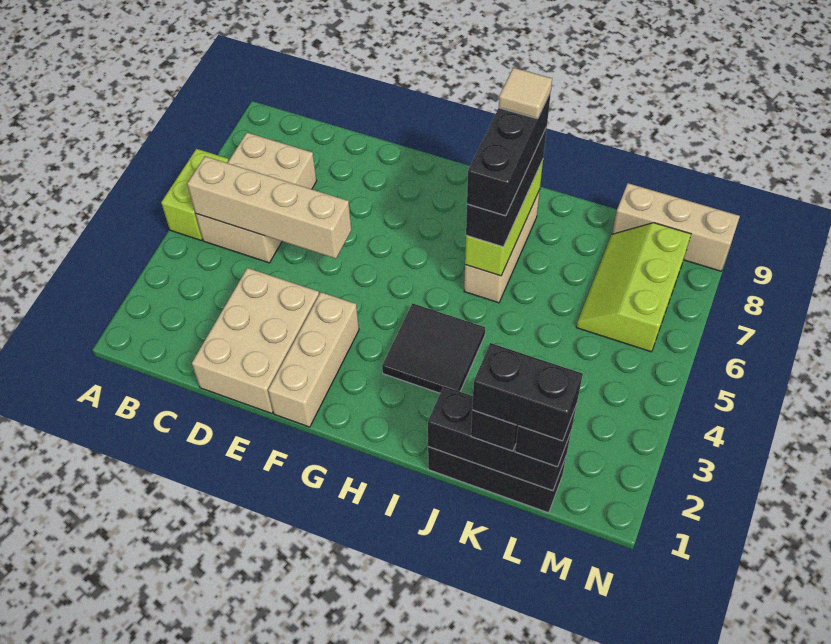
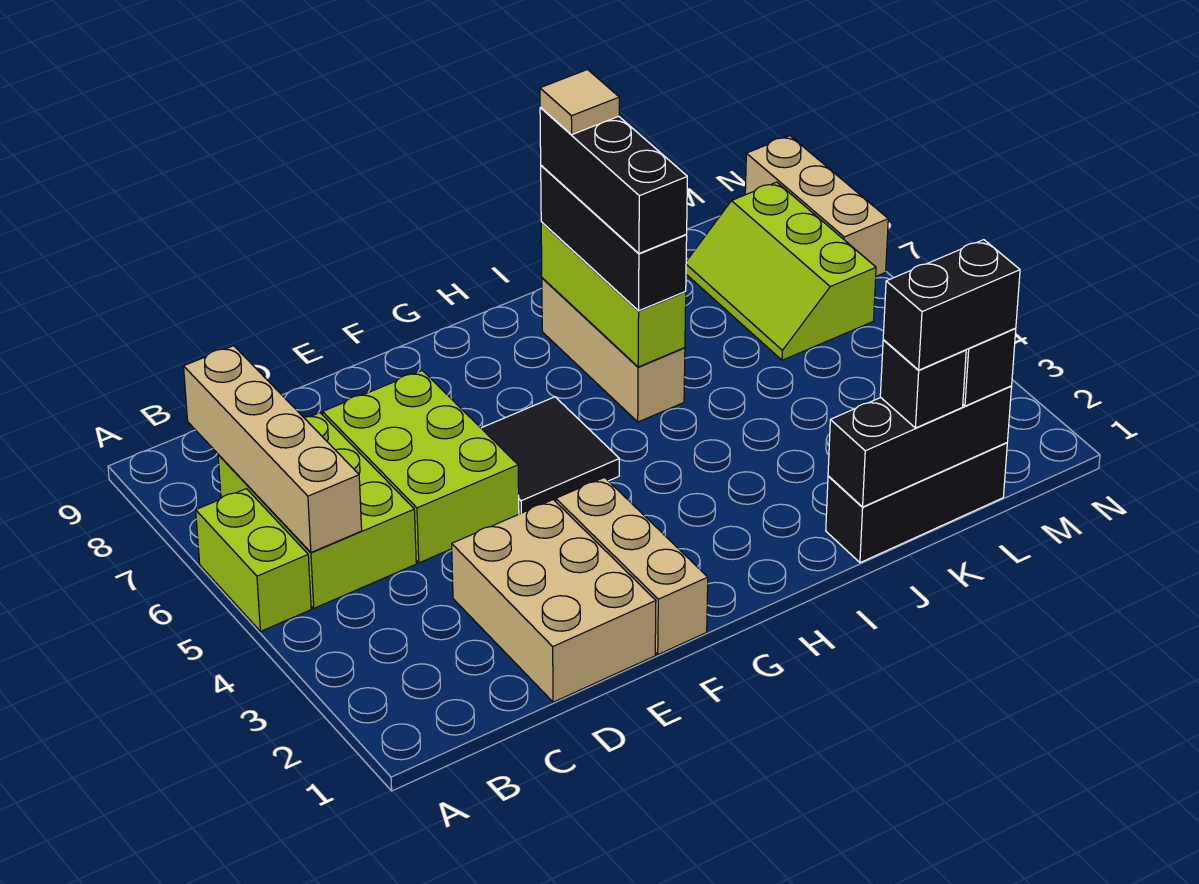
tan 2x3 brick [196,133,317,263] -> lime 2x3 brick [218,413,416,608]
tan 1x4 brick [187,156,351,259] -> tan 1x4 brick turned to [184,346,362,552]
none -> lime 2x3 brick [323,371,519,563]
black 2x2 tile [382,303,485,393] -> black 2x2 tile moved to [481,397,619,514]
tan 1x3 brick [612,183,740,271] -> tan 1x3 brick turned to [745,136,888,276]

